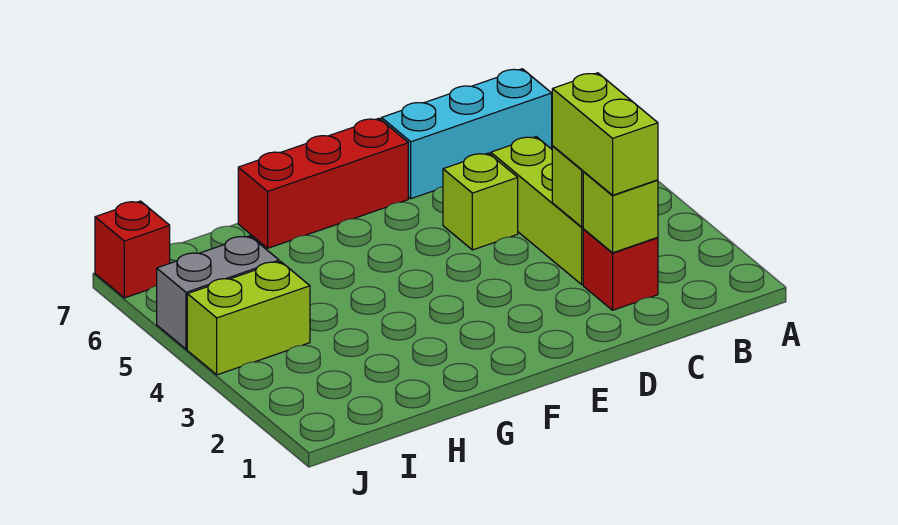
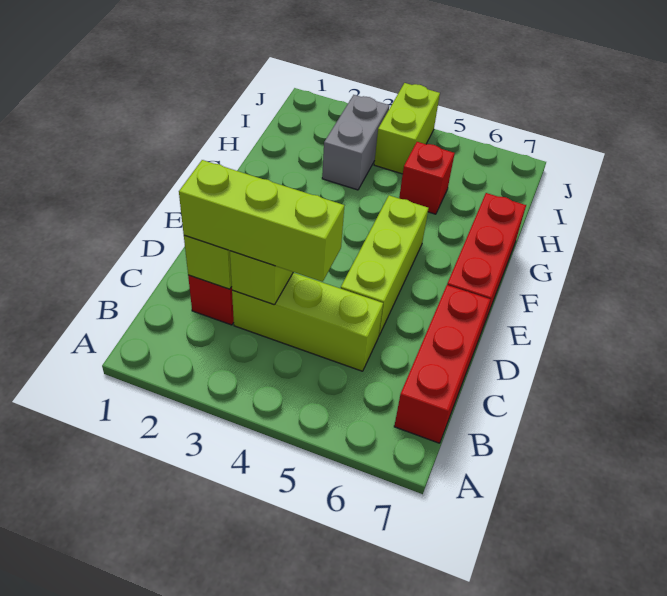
cyan 1x3 brick [381,69,552,199] -> red 1x3 brick [394,285,491,443]
lime 1x2 brick [552,73,658,195] -> lime 1x3 brick [179,160,344,282]
lime 1x1 brick [443,153,518,250] -> lime 1x3 brick [341,195,428,335]
grey 1x2 brick [157,236,279,349] -> grey 1x2 brick moved to [322,95,389,190]
red 1x1 brick [95,201,170,298] -> red 1x1 brick moved to [399,142,455,214]

